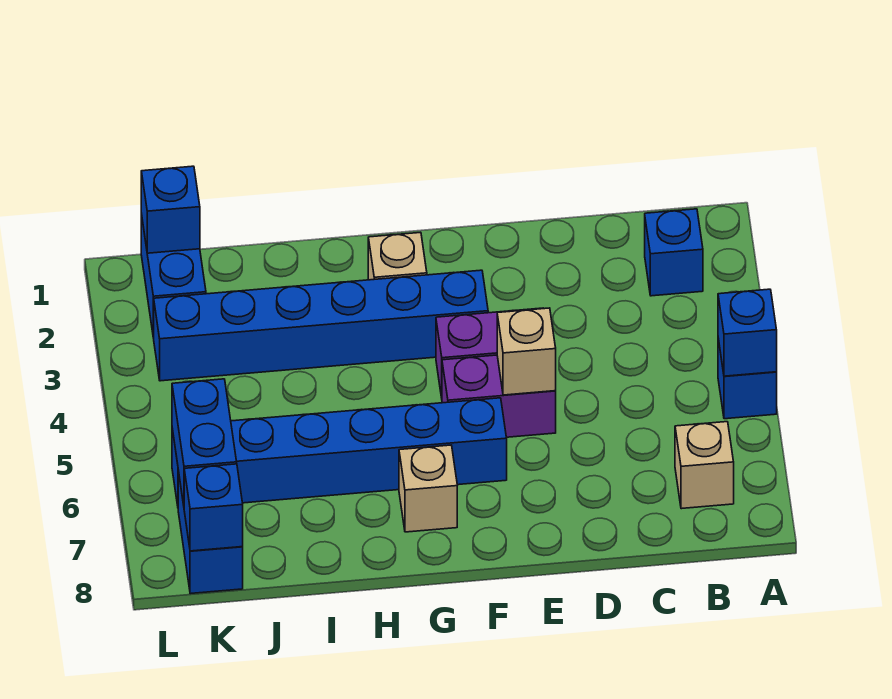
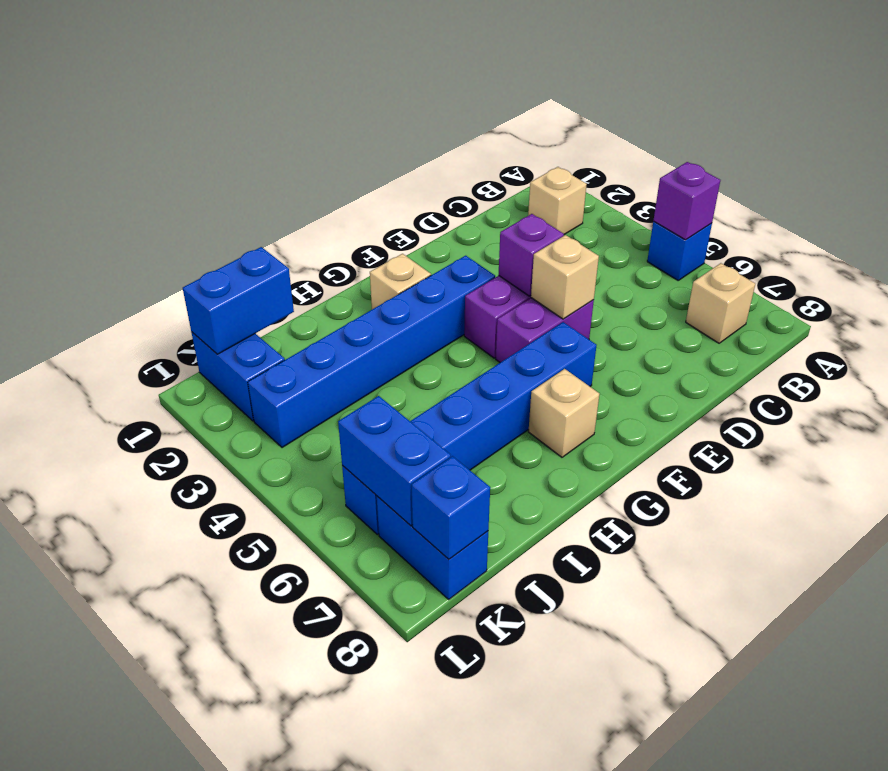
blue 1x1 brick [718,289,777,376] -> purple 1x1 brick [653,162,720,240]
blue 1x1 brick [645,209,703,296] -> tan 1x1 brick [528,167,587,234]
none -> purple 1x1 brick [499,214,564,296]
blue 1x1 brick [141,166,200,253] -> blue 1x2 brick [183,247,294,354]

